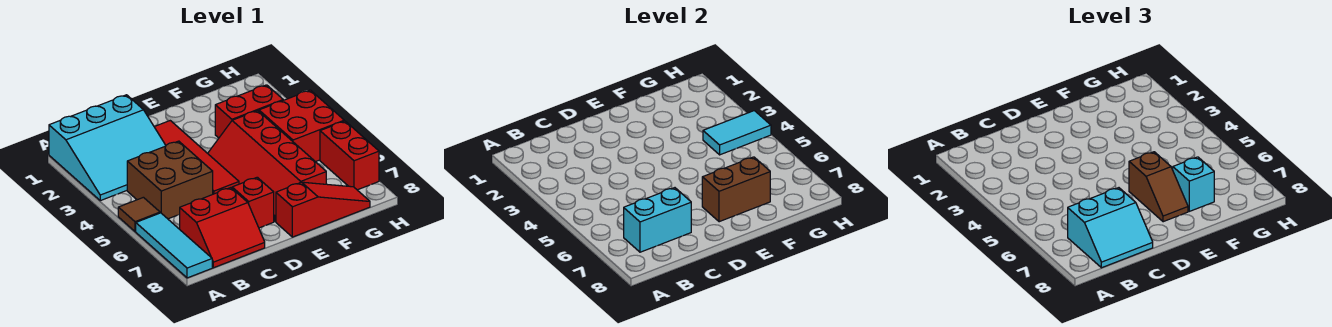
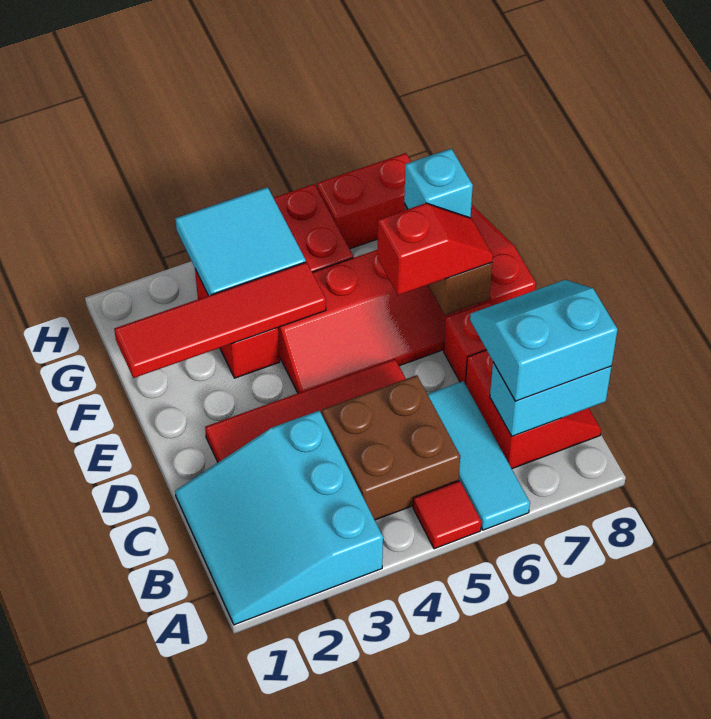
cyan 3x3 slope [49,95,166,201] -> cyan 3x3 slope turned to [175,411,383,625]
brown 1x1 tile [118,197,160,232] -> red 1x1 tile [413,480,481,549]
cyan 1x3 tile [136,213,212,278] -> cyan 1x3 tile turned to [427,381,530,530]
cyan 1x2 brick [624,188,691,252] -> cyan 1x2 brick turned to [490,363,611,436]
cyan 2x2 slope [1068,188,1153,268] -> cyan 2x2 slope turned to [470,280,618,401]
brown 1x2 slope [1129,152,1188,222] -> red 1x2 slope [377,203,493,295]
none -> red 1x4 tile [114,262,326,378]
cyan 1x2 tile [703,111,771,155] -> cyan 2x2 tile [175,187,306,296]

